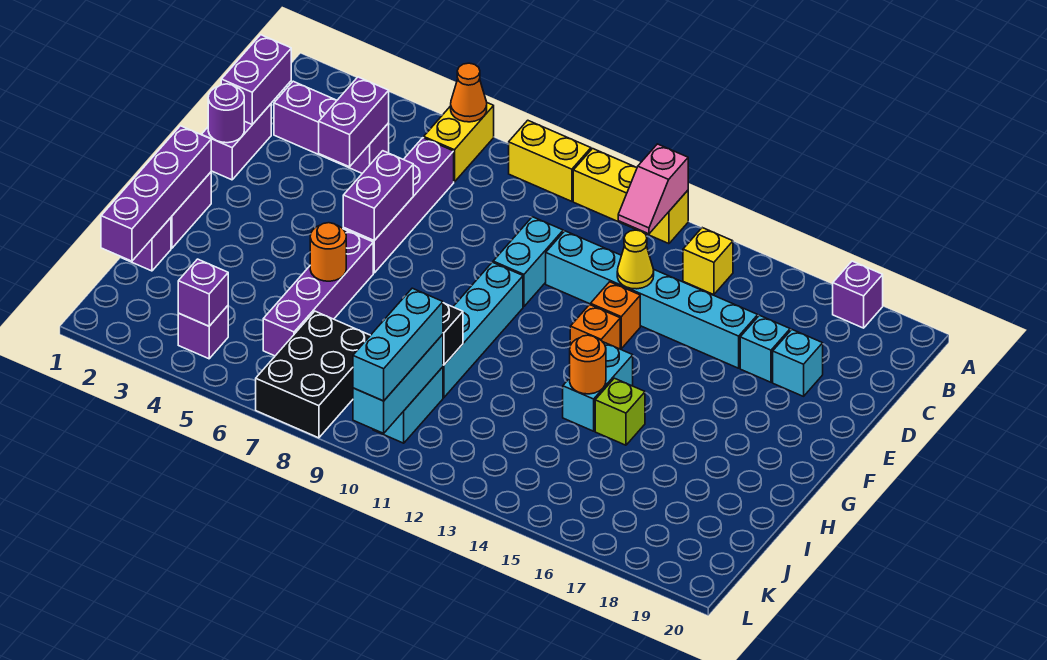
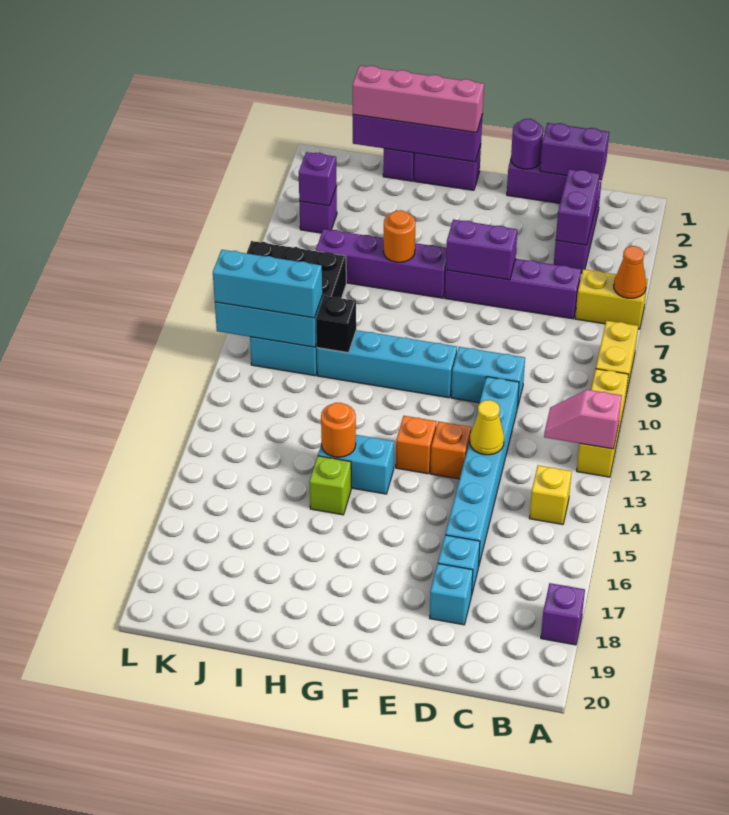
purple 1x2 brick [319,77,389,167] -> purple 1x2 brick turned to [556,169,599,245]
none -> pink 1x4 brick [353,66,484,133]

